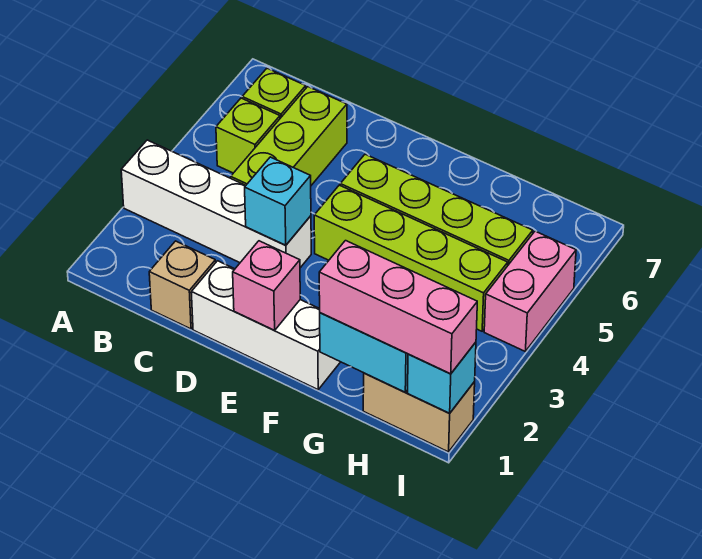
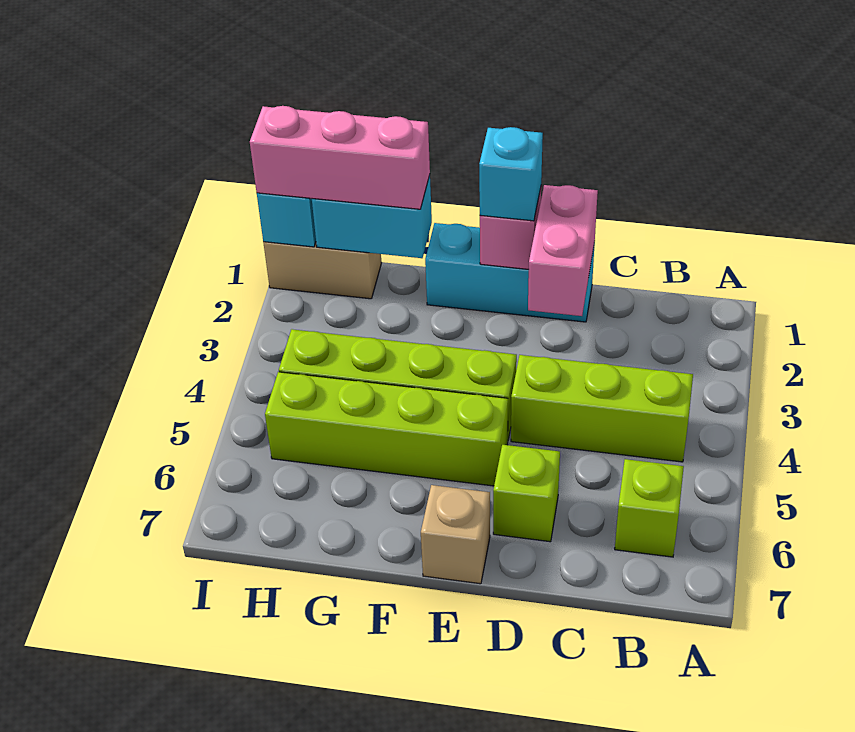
white 1x4 brick [121,140,311,268] -> none
lime 1x1 brick [216,98,280,173] -> lime 1x1 brick moved to [493,445,560,542]
tan 1x1 brick [149,241,216,329] -> tan 1x1 brick moved to [421,485,490,584]
lime 1x3 brick [231,87,347,185] -> lime 1x3 brick turned to [511,355,693,462]
white 1x3 brick [191,261,340,390] -> cyan 1x3 brick [425,223,595,322]
cyan 1x1 brick [245,157,311,245] -> cyan 1x1 brick moved to [479,127,543,221]
pink 1x2 brick [484,231,576,351] -> pink 1x2 brick moved to [528,185,598,316]

